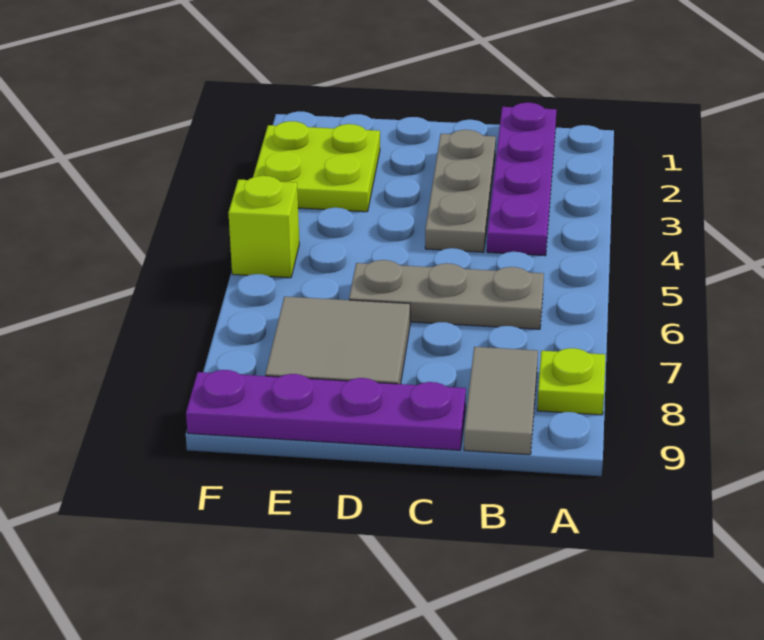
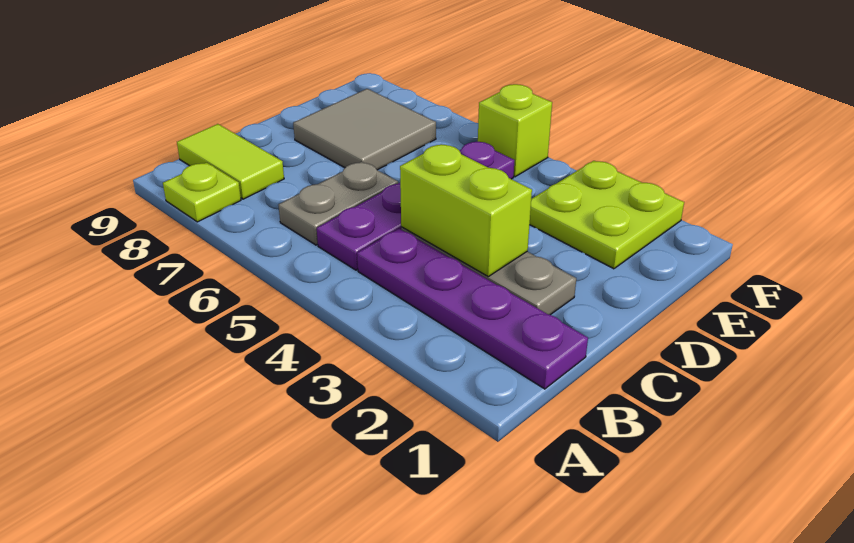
grey 1x3 plate [349,260,544,329] -> grey 1x2 plate [279,162,398,245]
grey 1x2 tile [464,347,538,455] -> lime 1x2 tile [177,124,284,199]
none -> lime 1x2 brick [400,144,532,277]
purple 1x4 plate [186,370,466,450] -> purple 1x4 plate moved to [317,142,514,270]

